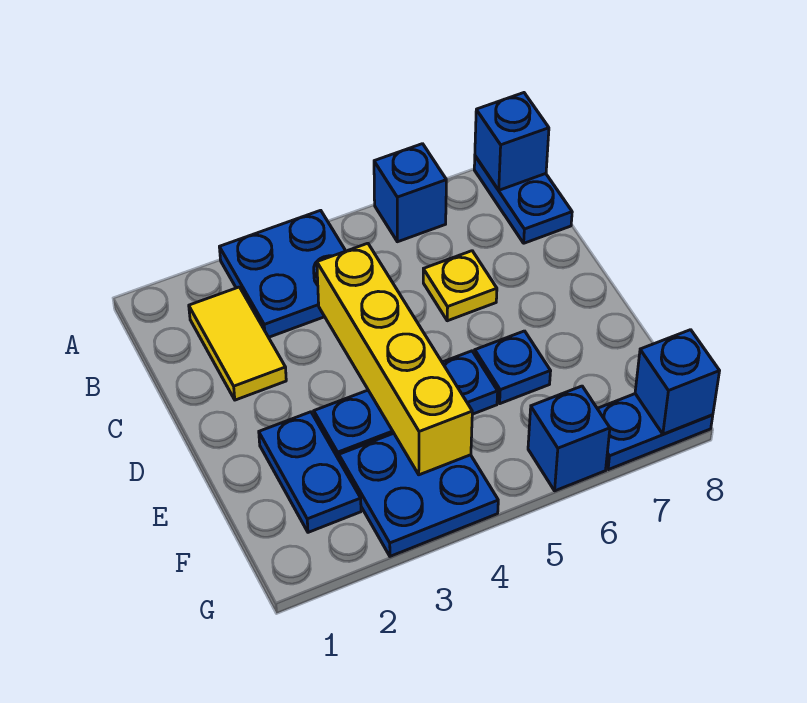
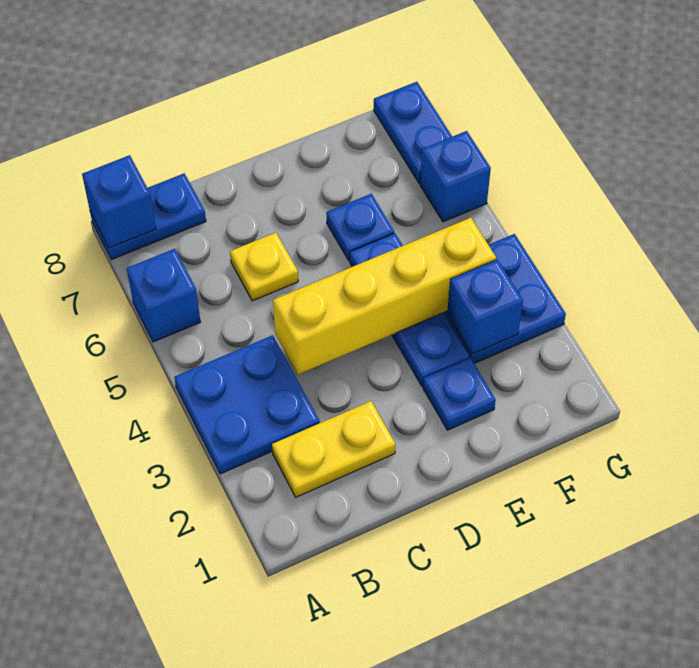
yellow 1x2 tile [189,287,286,400] -> yellow 1x2 plate [272,401,395,497]
blue 1x2 plate [259,412,361,532] -> blue 1x1 plate [423,358,496,430]
blue 1x1 brick [635,330,719,434] -> blue 1x1 brick moved to [447,260,523,354]

